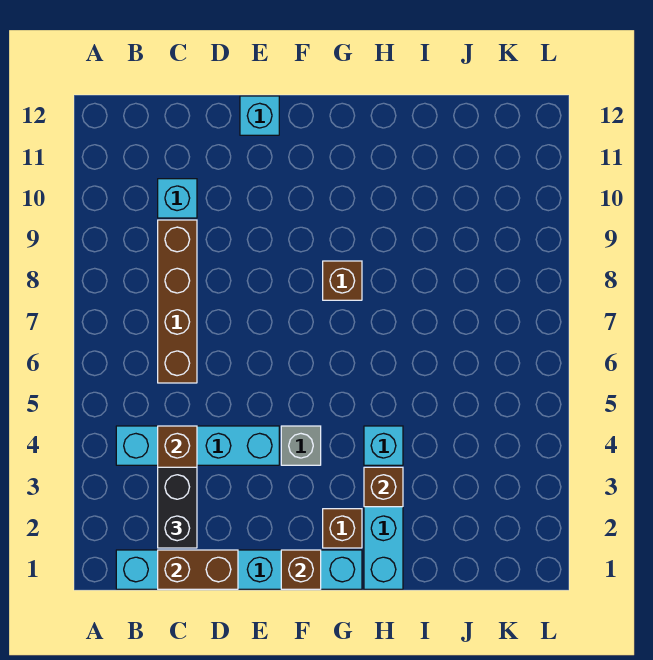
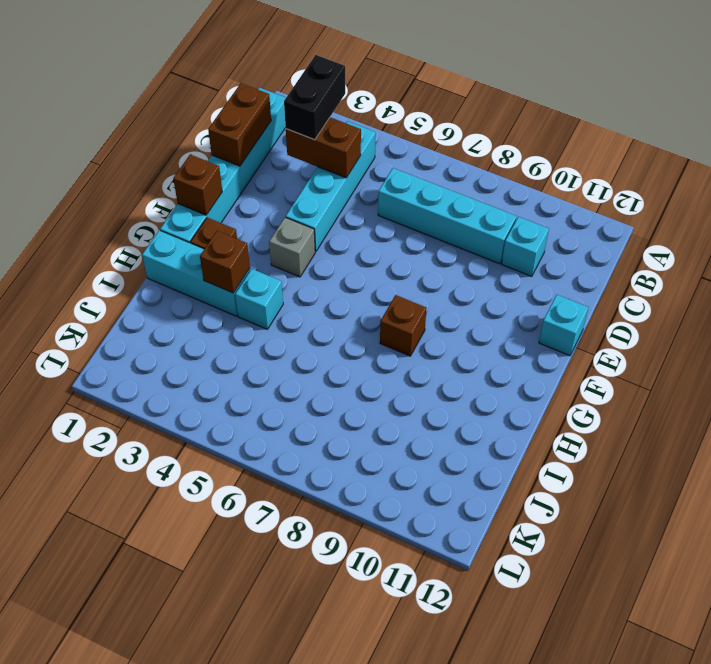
black 1x2 brick [158,467,197,548] -> black 1x2 brick turned to [284,55,345,140]
brown 1x4 brick [158,220,197,383] -> cyan 1x4 brick [378,168,517,264]

